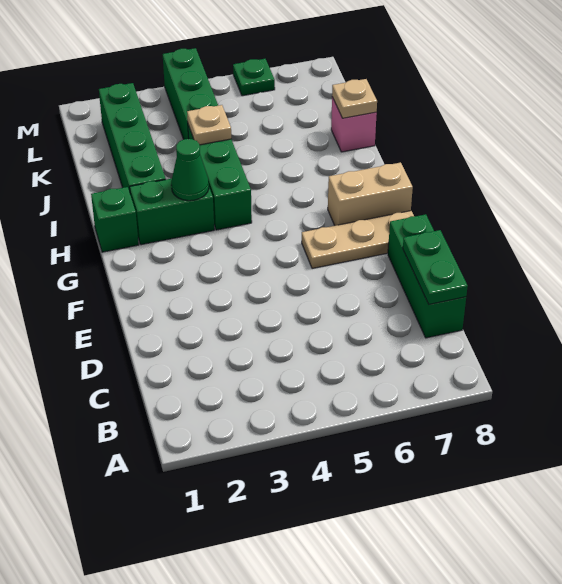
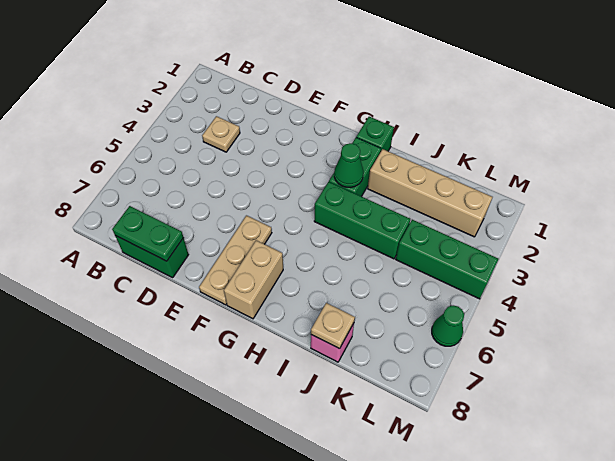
green 1x3 brick [388,214,466,338] -> green 1x2 brick [115,236,189,278]
green 1x4 brick [99,83,166,192] -> tan 1x4 brick [368,149,493,237]
tan 1x1 plate [187,105,231,145] -> tan 1x1 plate moved to [202,116,240,152]
green 1x1 plate [233,59,275,96] -> green 1x1 cone [432,305,464,346]

